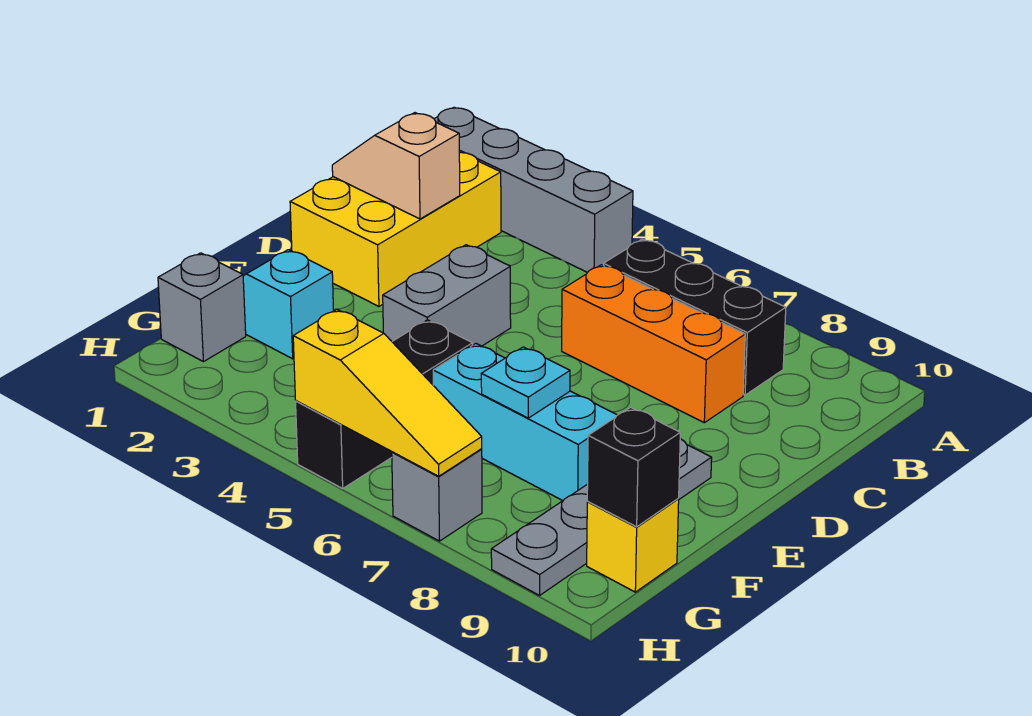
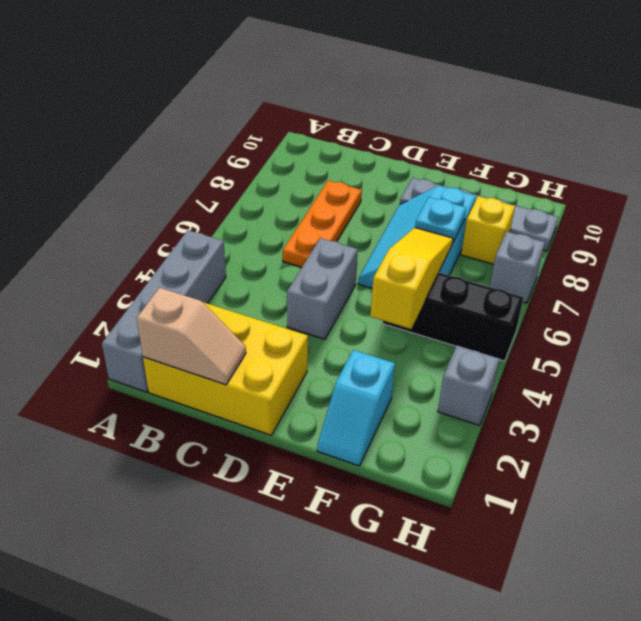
black 1x3 brick [603,239,786,395] -> none
tan 1x2 slope [332,113,460,219] -> tan 1x2 slope turned to [137,288,246,385]
orange 1x3 brick [562,265,745,423] -> orange 1x3 plate [283,181,362,267]
grey 1x2 brick [383,245,511,346] -> grey 1x2 brick turned to [287,238,358,339]
grey 1x1 brick [158,253,246,362] -> grey 1x1 brick moved to [438,346,499,426]
yellow 1x1 brick [587,499,679,592] -> yellow 1x1 brick moved to [461,196,515,264]
black 1x1 brick [587,407,680,527] -> none
yellow 1x3 slope [293,310,482,476] -> yellow 1x3 slope moved to [370,227,453,329]

